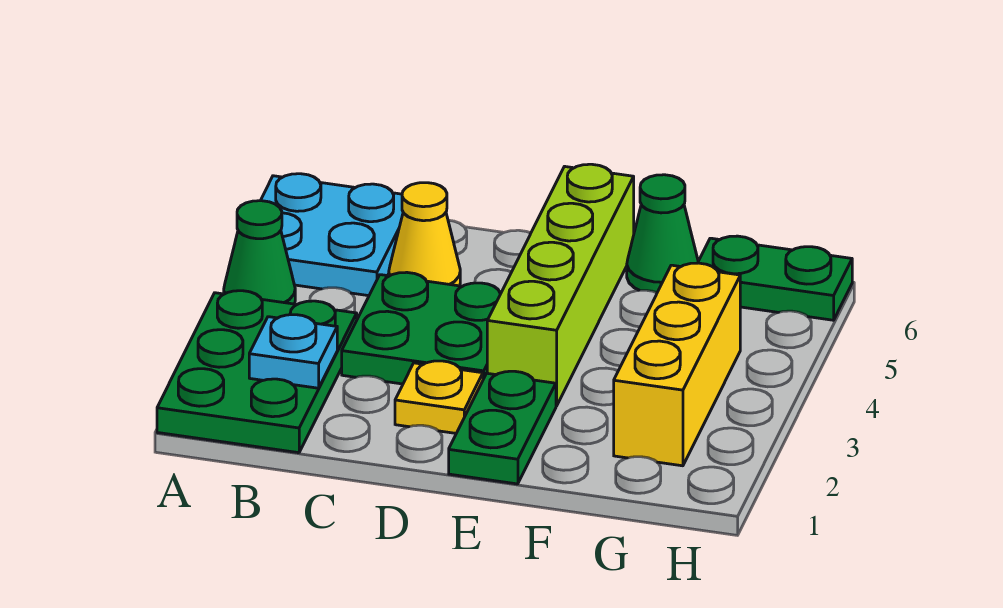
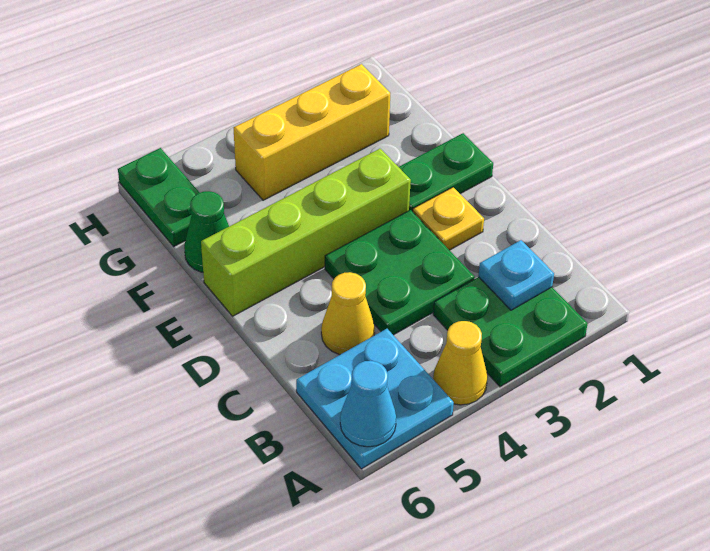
green 2x3 plate [157,291,357,453] -> green 2x2 plate [433,277,588,387]
green 1x1 cone [224,201,295,304] -> yellow 1x1 cone [433,321,488,405]
none -> cyan 1x1 cone [340,361,396,447]

